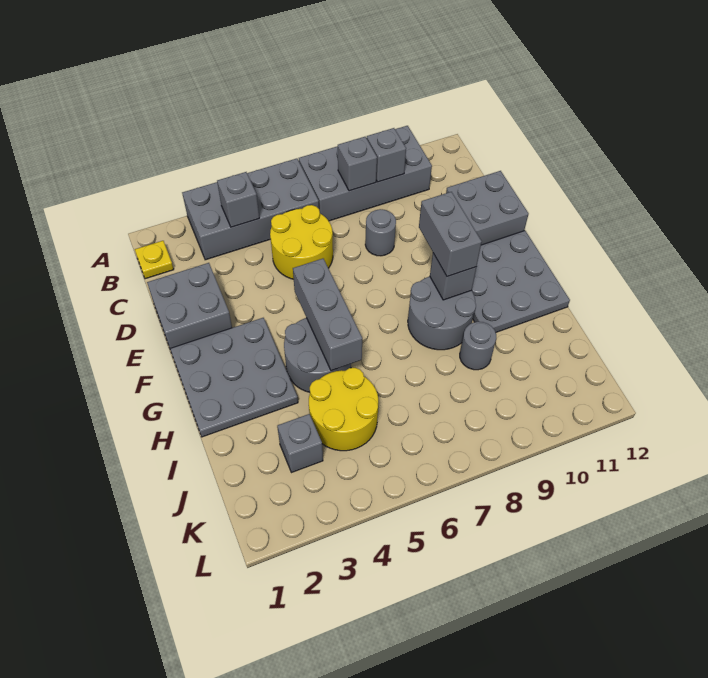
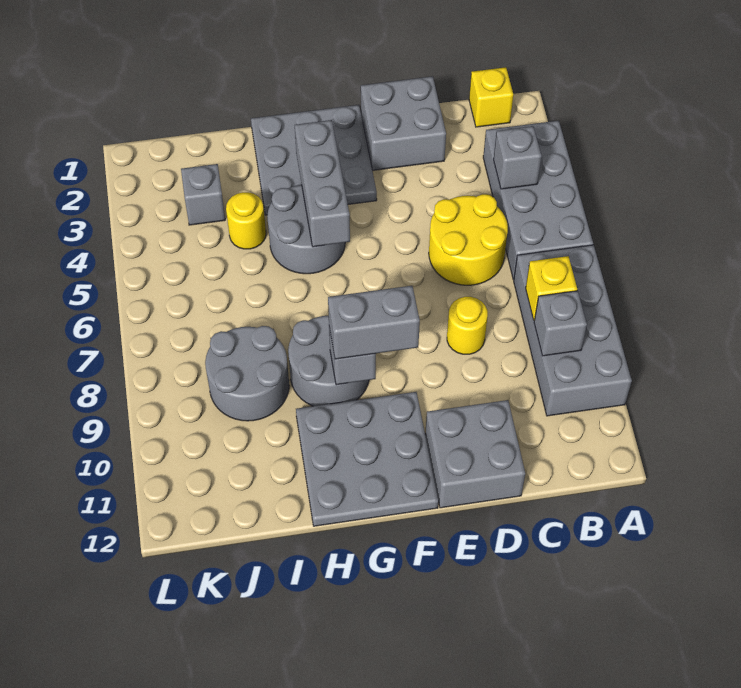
yellow 1x1 plate [135,241,174,279] -> yellow 1x1 brick [469,67,513,127]
grey 1x1 brick [338,137,377,191] -> yellow 1x1 brick [526,256,577,320]
grey 1x1 round brick [365,209,396,256] -> yellow 1x1 round brick [447,297,488,354]
grey 1x3 brick [293,259,362,371] -> grey 1x3 brick turned to [295,120,350,247]
yellow 2x2 round brick [309,368,378,451] -> yellow 1x1 round brick [226,192,266,249]
grey 1x1 round brick [460,322,496,370] -> grey 2x2 round brick [205,326,289,421]

